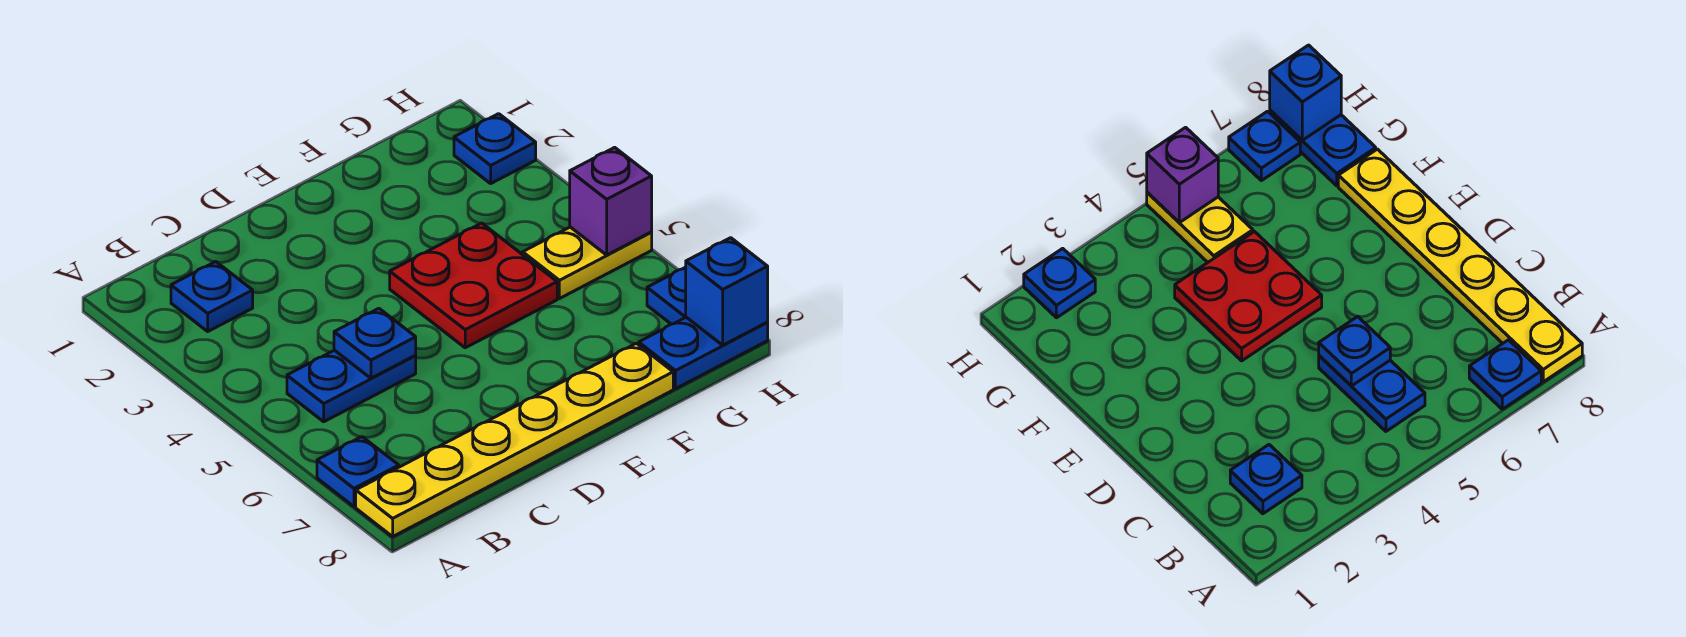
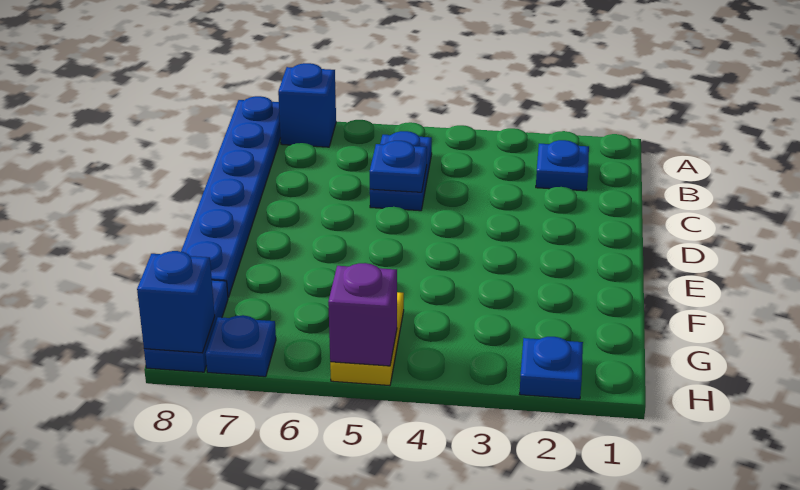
blue 1x1 plate [317,437,399,506] -> blue 1x1 brick [278,63,336,147]
yellow 1x6 plate [356,343,673,536] -> blue 1x6 plate [181,96,281,297]
red 2x2 plate [390,223,557,348] -> none

